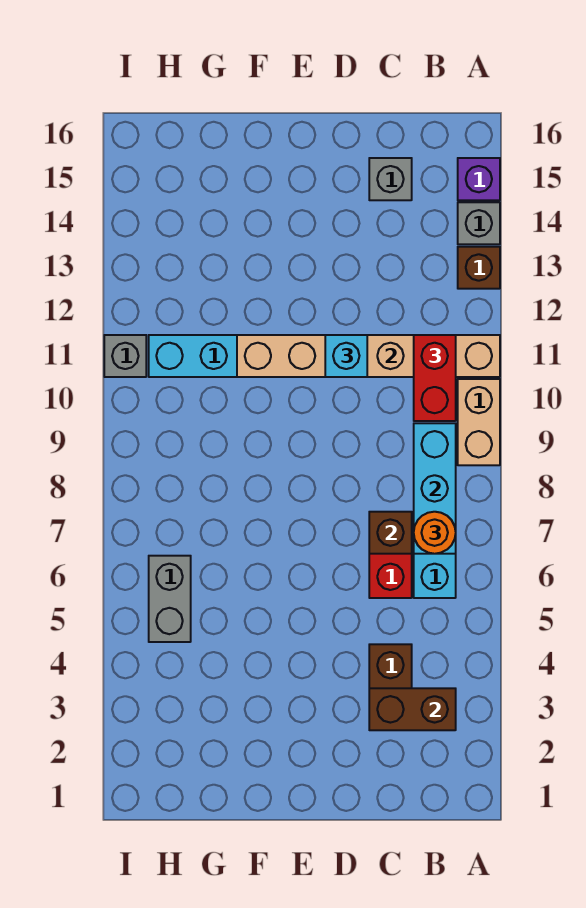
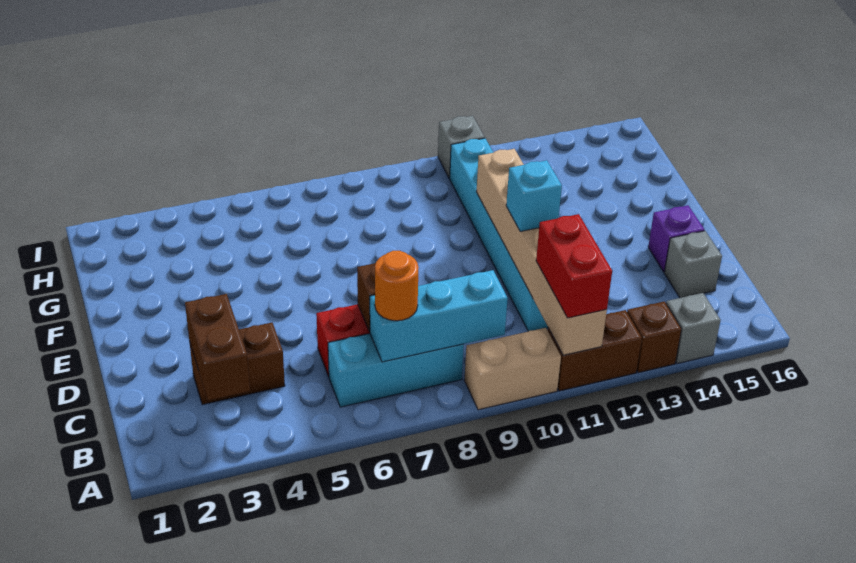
none -> brown 1x2 brick [548,310,642,391]
purple 1x1 brick [458,158,500,200] -> purple 1x1 brick moved to [648,205,704,272]
red 1x2 brick [414,335,456,421] -> red 1x2 brick turned to [536,214,612,318]
grey 1x2 brick [149,556,191,642] -> none

